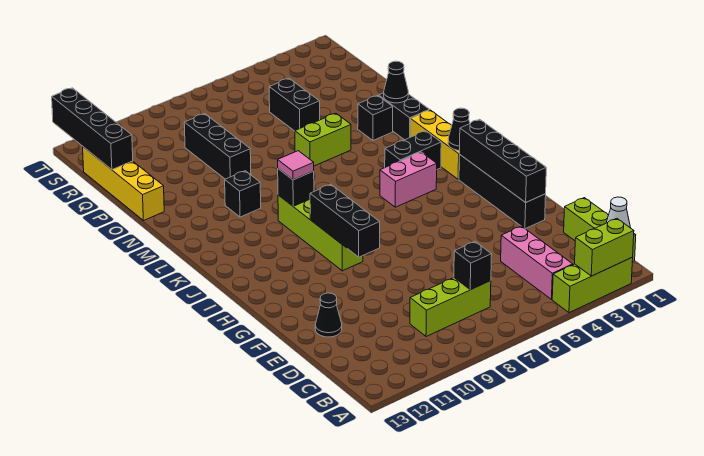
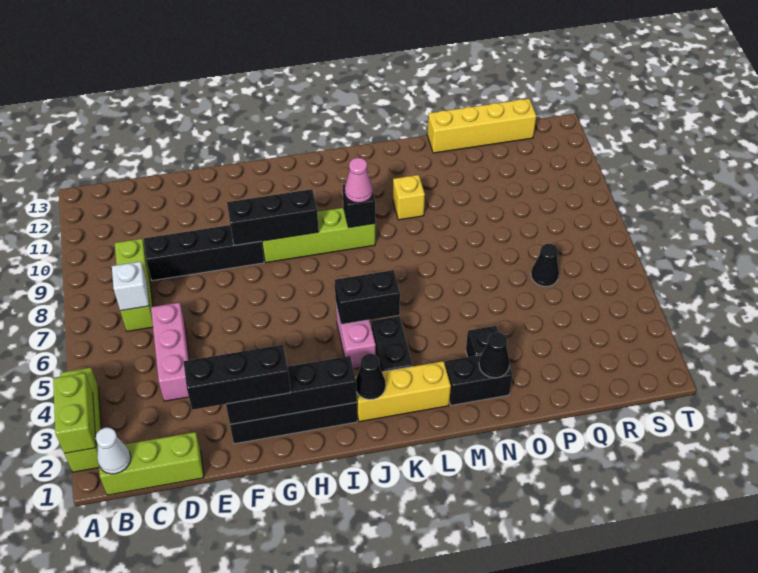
pink 1x3 brick [501,226,573,299] -> pink 1x3 brick turned to [151,303,189,401]
black 1x1 brick [454,242,492,290] -> white 1x1 brick [112,261,149,311]
black 1x1 cone [315,293,342,337] -> black 1x1 cone moved to [531,244,559,286]
pink 1x1 tile [278,151,314,180] -> pink 1x1 cone [345,158,373,203]
black 1x1 brick [225,171,261,217] -> yellow 1x1 brick [393,175,425,220]
lime 1x2 brick [295,113,351,166] -> none
black 1x3 brick [184,114,251,179] -> black 1x3 brick moved to [184,345,290,410]
black 1x2 brick [269,79,320,131] -> black 1x2 brick moved to [335,270,400,324]
black 1x4 brick [52,88,133,170] -> black 1x4 brick moved to [144,225,264,281]

